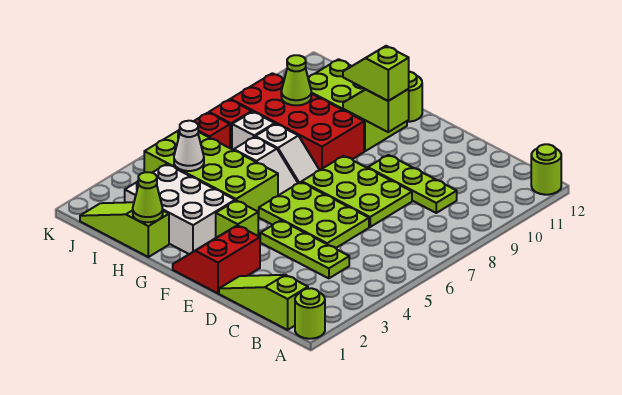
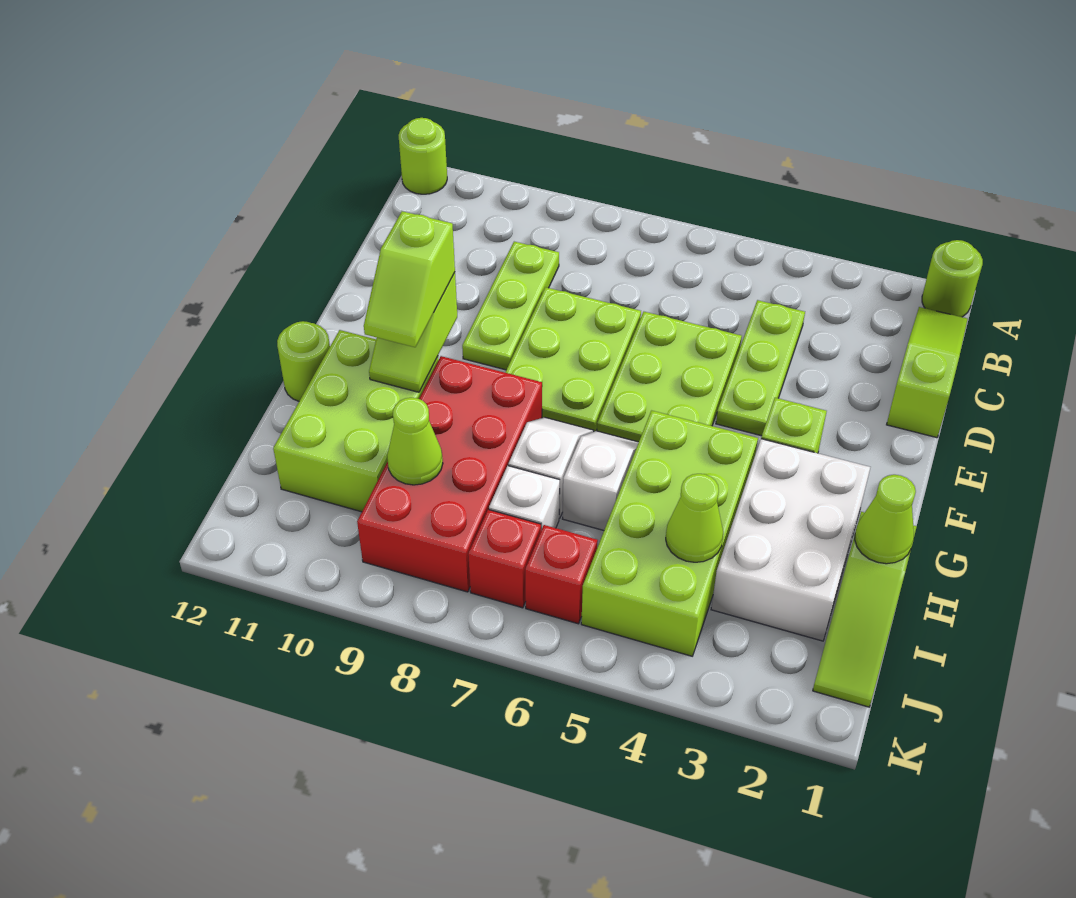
lime 1x3 slope [219,275,308,330] -> lime 1x3 slope turned to [887,307,968,438]
red 2x2 slope [173,225,260,293] -> none
white 1x1 cone [174,121,204,171] -> lime 1x1 cone [666,474,723,562]

